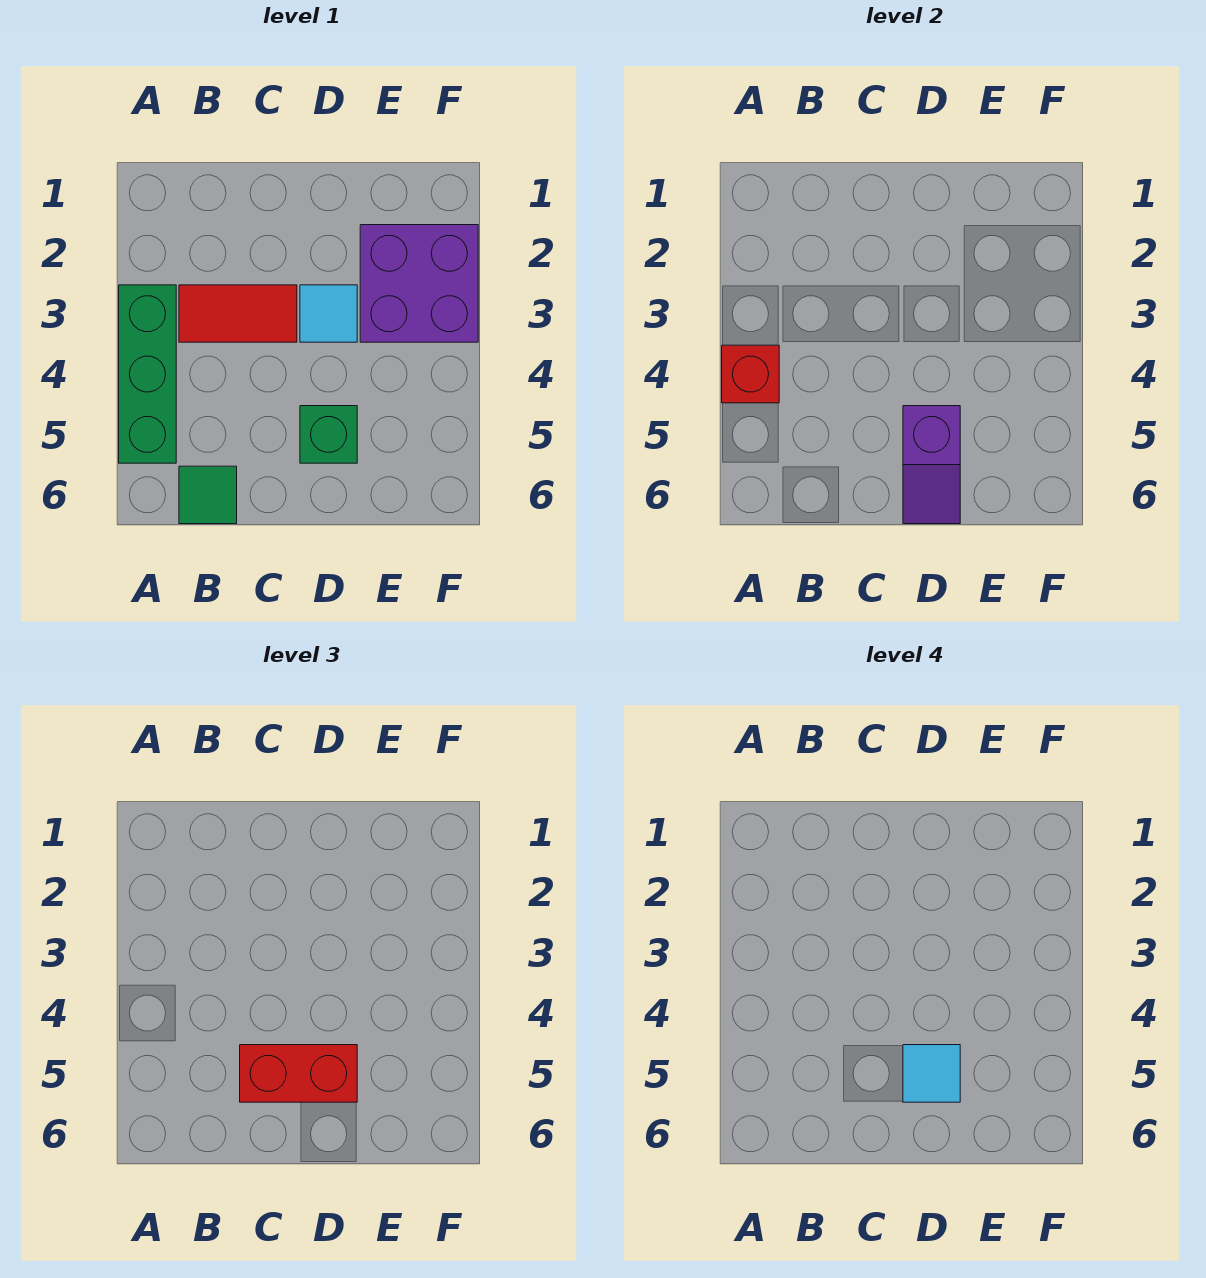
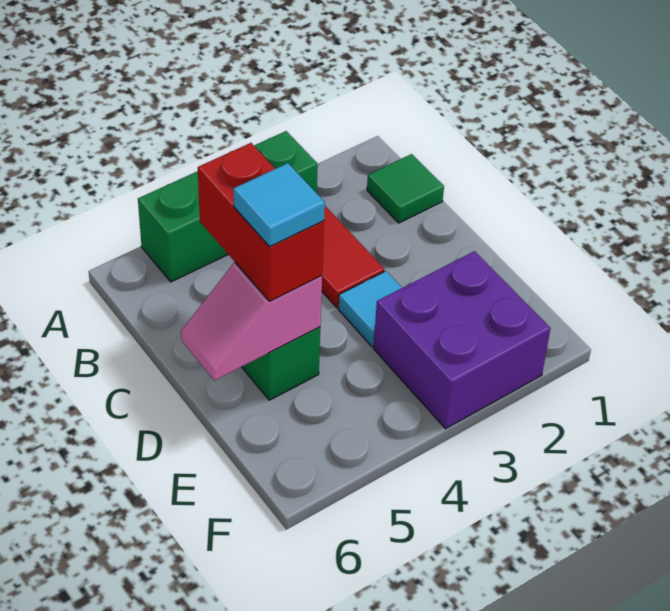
red 1x1 brick [722,345,779,403] -> none
green 1x1 tile [179,466,237,524] -> green 1x1 tile moved to [367,154,444,223]
purple 1x2 slope [903,406,960,524] -> pink 1x2 slope [181,263,322,380]

